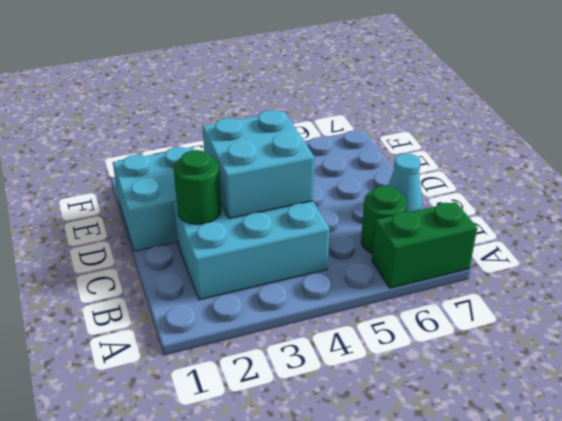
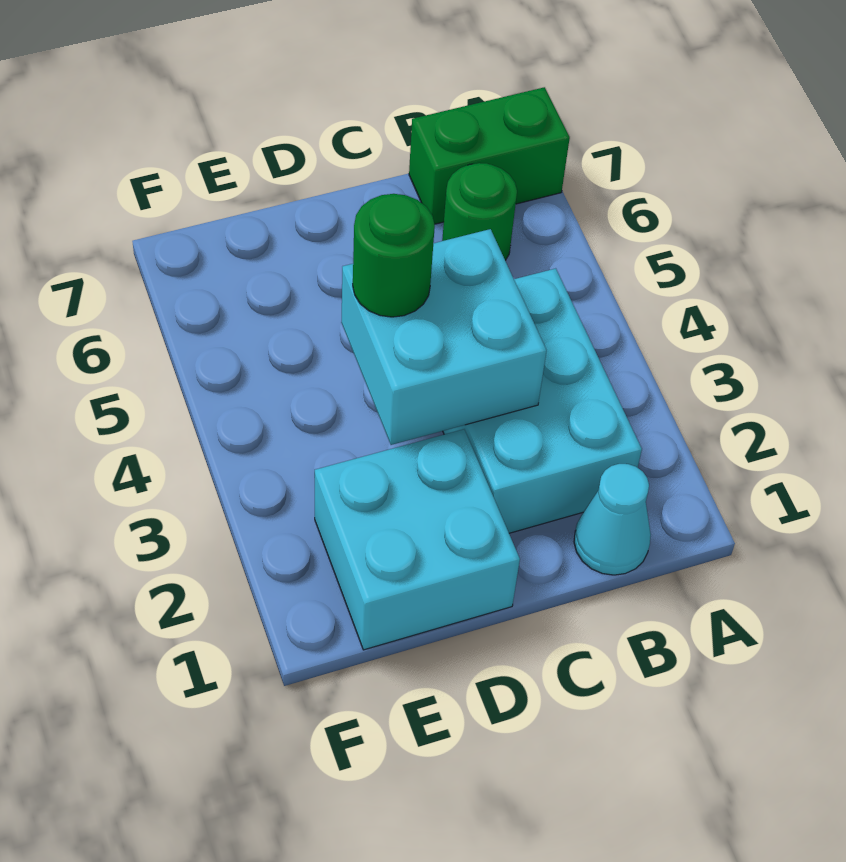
green 1x2 brick [372,202,477,288] -> green 1x2 brick turned to [409,87,570,224]
green 1x1 round brick [173,150,221,224] -> green 1x1 round brick moved to [353,194,435,317]
cyan 1x1 cone [388,153,423,212] -> cyan 1x1 cone moved to [574,464,651,575]

